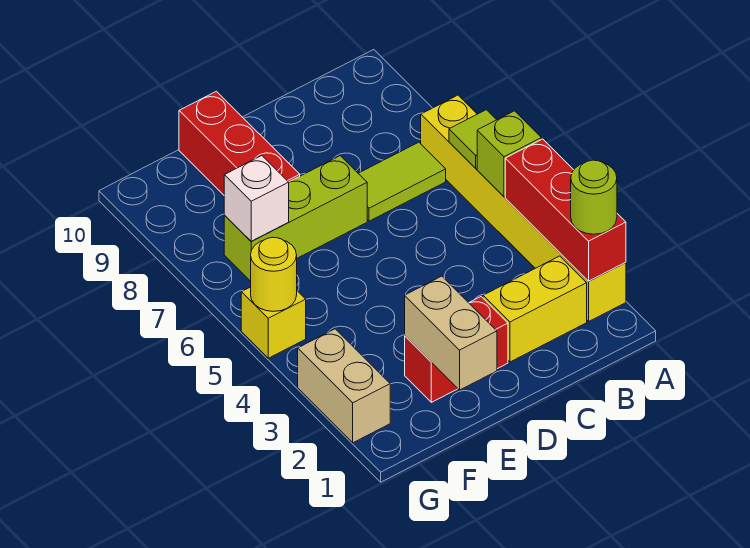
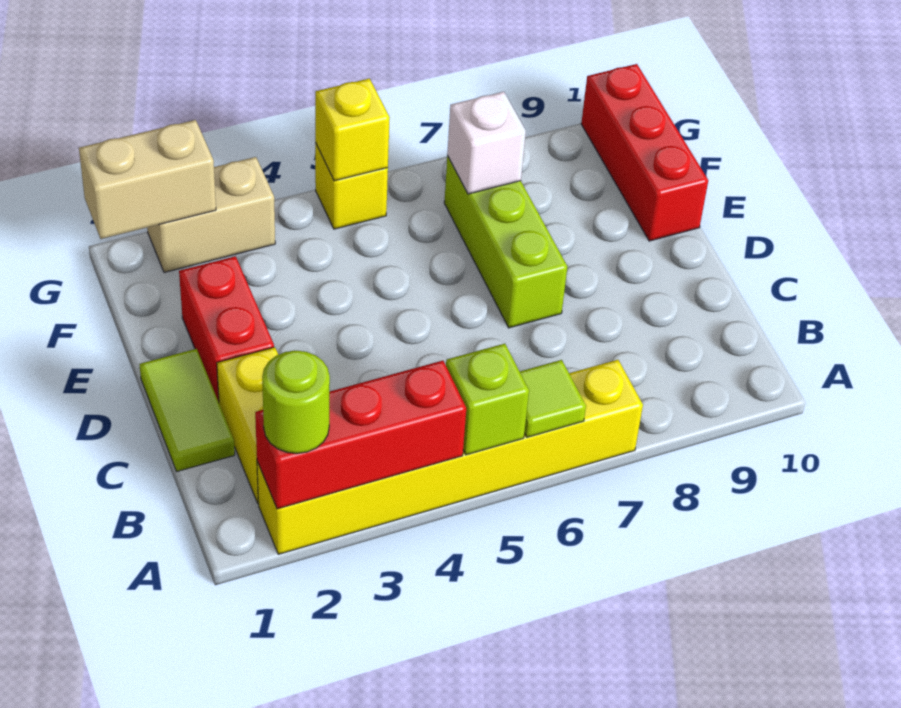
lime 1x2 tile [358,142,446,221] -> lime 1x2 tile moved to [140,349,235,471]
tan 1x2 brick [405,276,497,390] -> tan 1x2 brick moved to [79,120,216,239]
red 1x3 brick [179,91,300,195] -> red 1x3 brick turned to [581,64,708,241]
yellow 1x1 round brick [251,237,297,311] -> yellow 1x1 brick [315,78,390,181]

